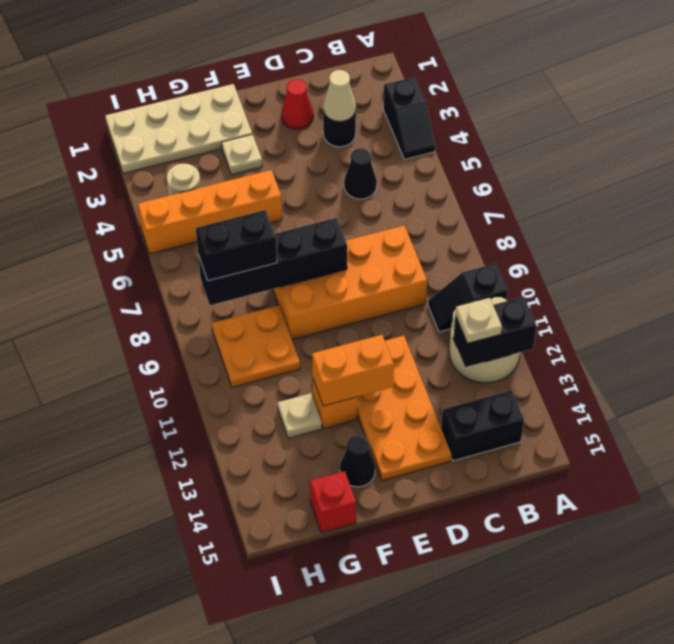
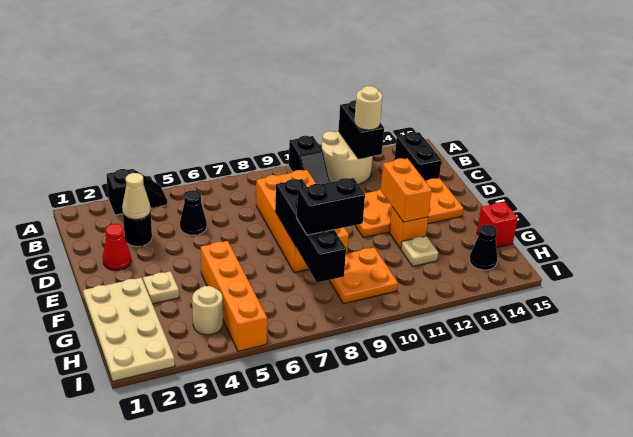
tan 1x1 plate [455,298,502,343] -> tan 1x1 round brick [354,86,383,130]
black 1x1 cone [340,435,375,487] -> black 1x1 cone moved to [470,225,497,270]
black 1x2 brick [196,210,277,281] -> black 1x2 brick turned to [297,178,365,235]

